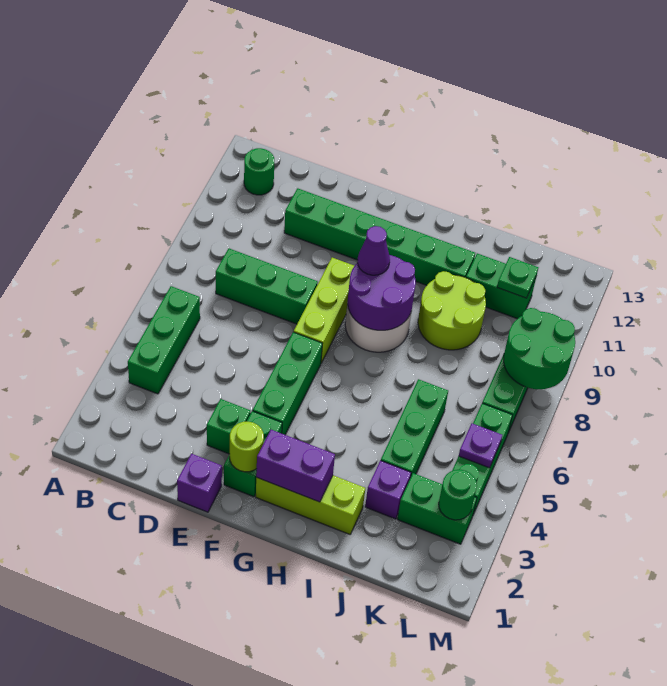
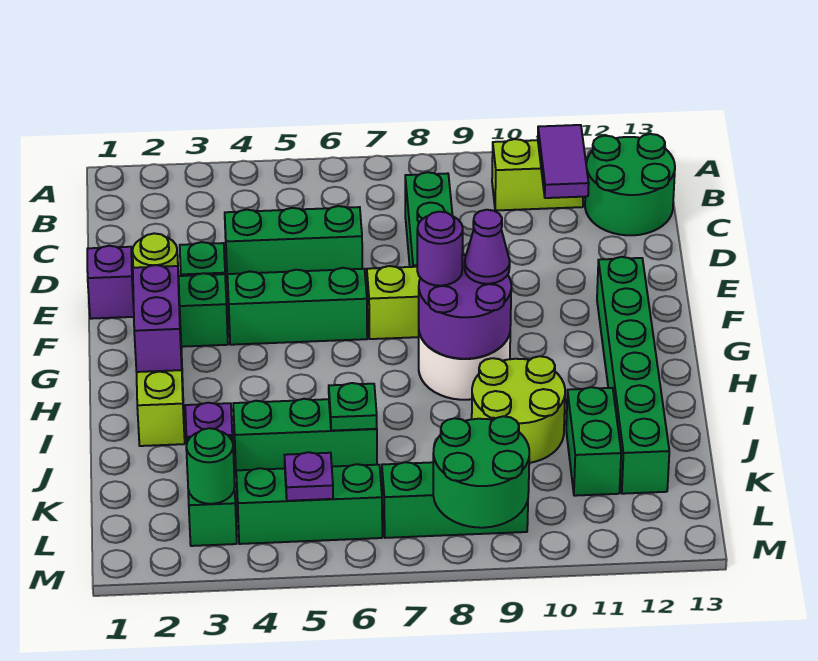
green 1x3 brick [128,286,200,394] -> green 1x3 brick moved to [225,206,362,282]
none -> lime 1x2 brick [492,139,583,211]
none -> purple 1x2 tile [538,125,589,198]
green 1x1 round brick [244,148,274,195] -> green 2x2 round brick [585,134,675,235]
green 1x6 brick [284,188,475,285] -> green 1x6 brick moved to [597,257,669,494]
none -> purple 1x1 round brick [417,212,463,286]
green 1x1 plate [497,257,538,298] -> green 1x1 plate moved to [329,383,377,431]

